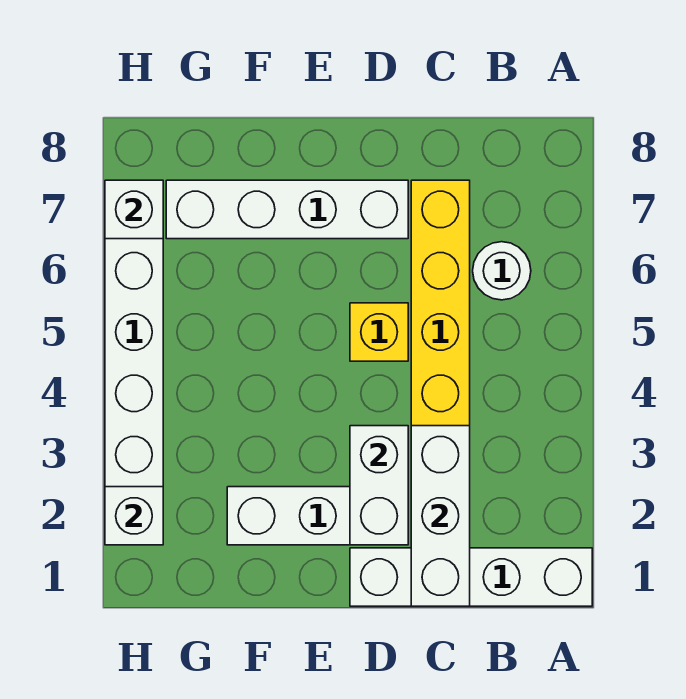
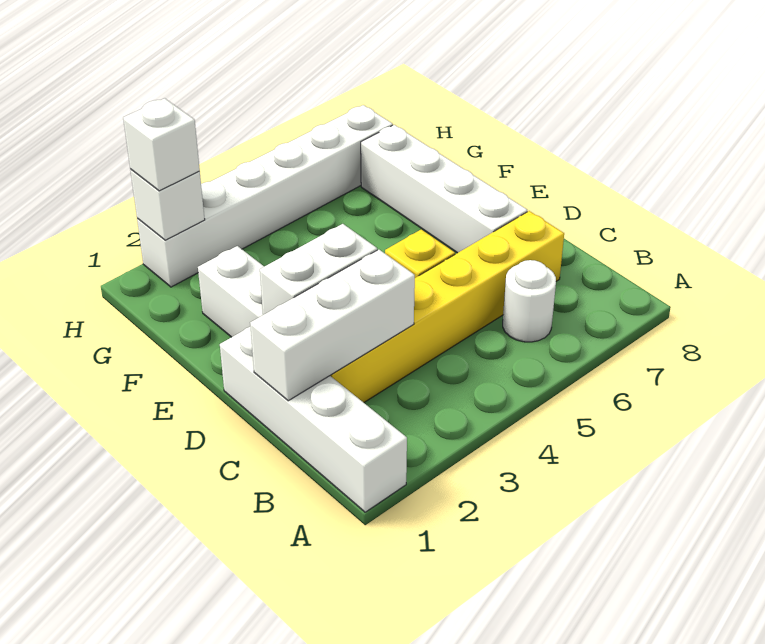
white 1x1 brick [105,180,163,239] -> white 1x1 brick moved to [123,98,200,191]

